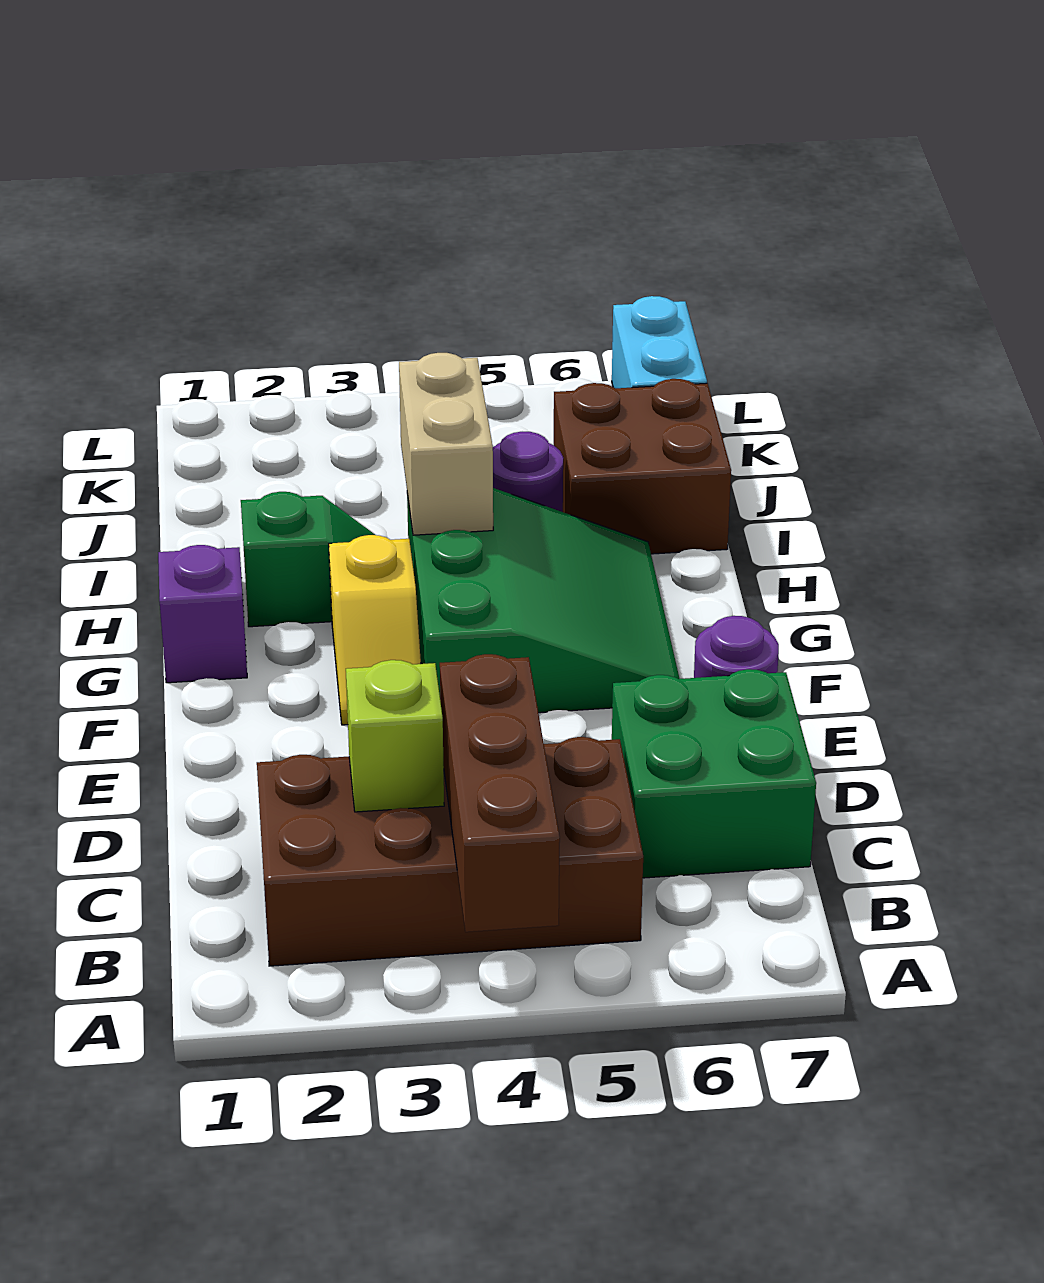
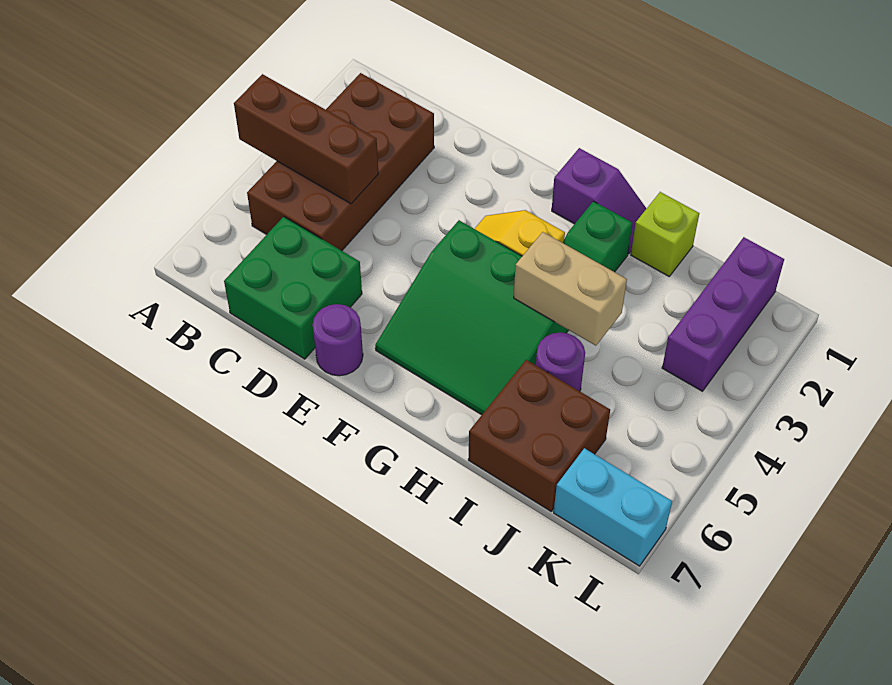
lime 1x1 brick [346,660,444,812] -> lime 1x1 brick moved to [631,192,699,276]
none -> purple 1x3 brick [662,237,784,391]

